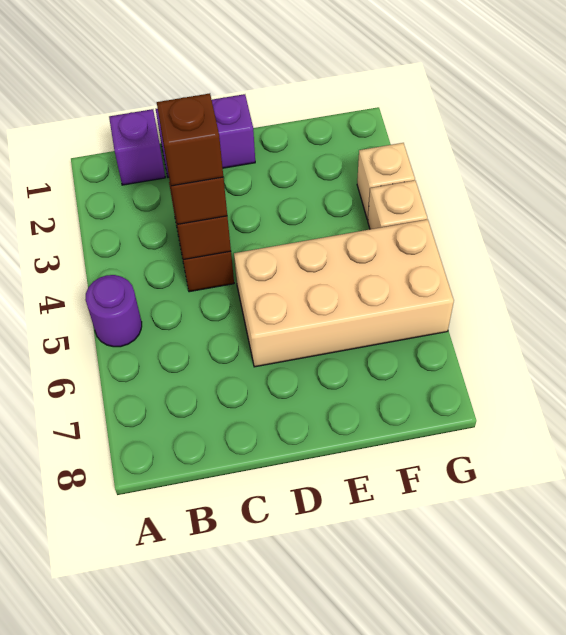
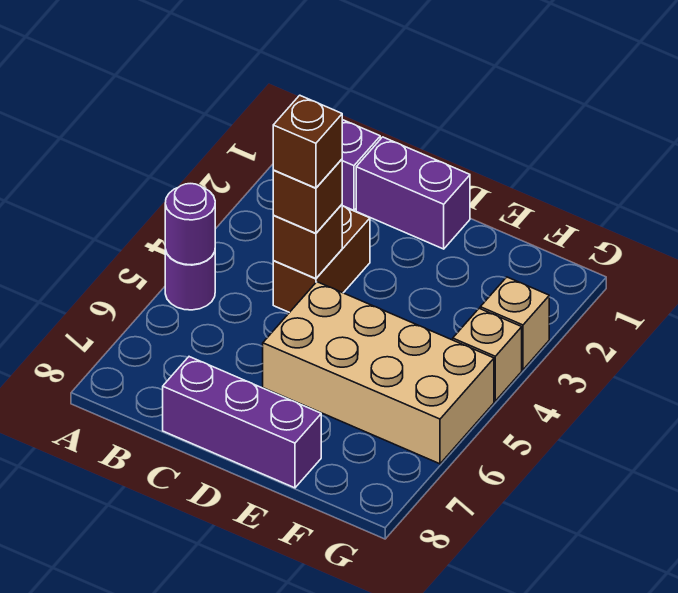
none -> purple 1x1 round brick [165,184,215,265]
none -> purple 1x3 brick [163,357,321,488]

